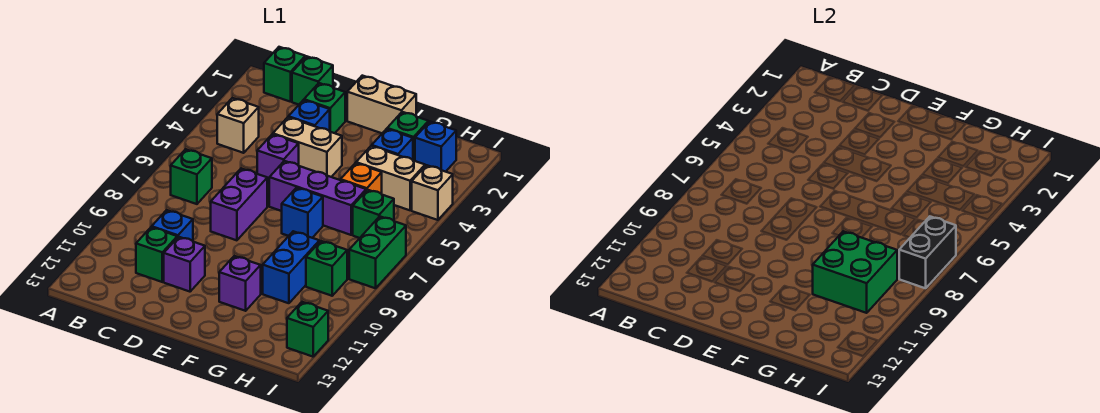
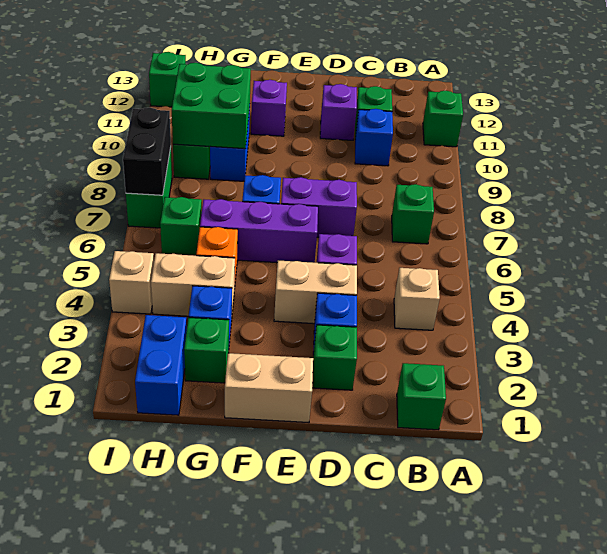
green 1x1 brick [292,56,333,105] -> green 1x1 brick moved to [423,91,463,147]
purple 1x2 brick [211,169,267,240] -> purple 1x2 brick turned to [281,177,357,237]
blue 1x1 brick [415,122,456,172] -> blue 1x2 brick [135,315,187,415]

